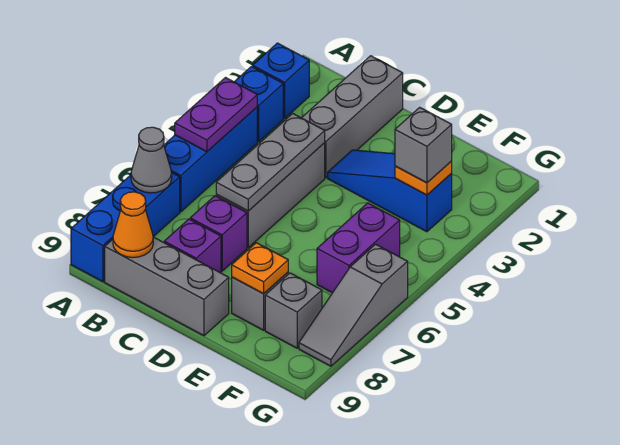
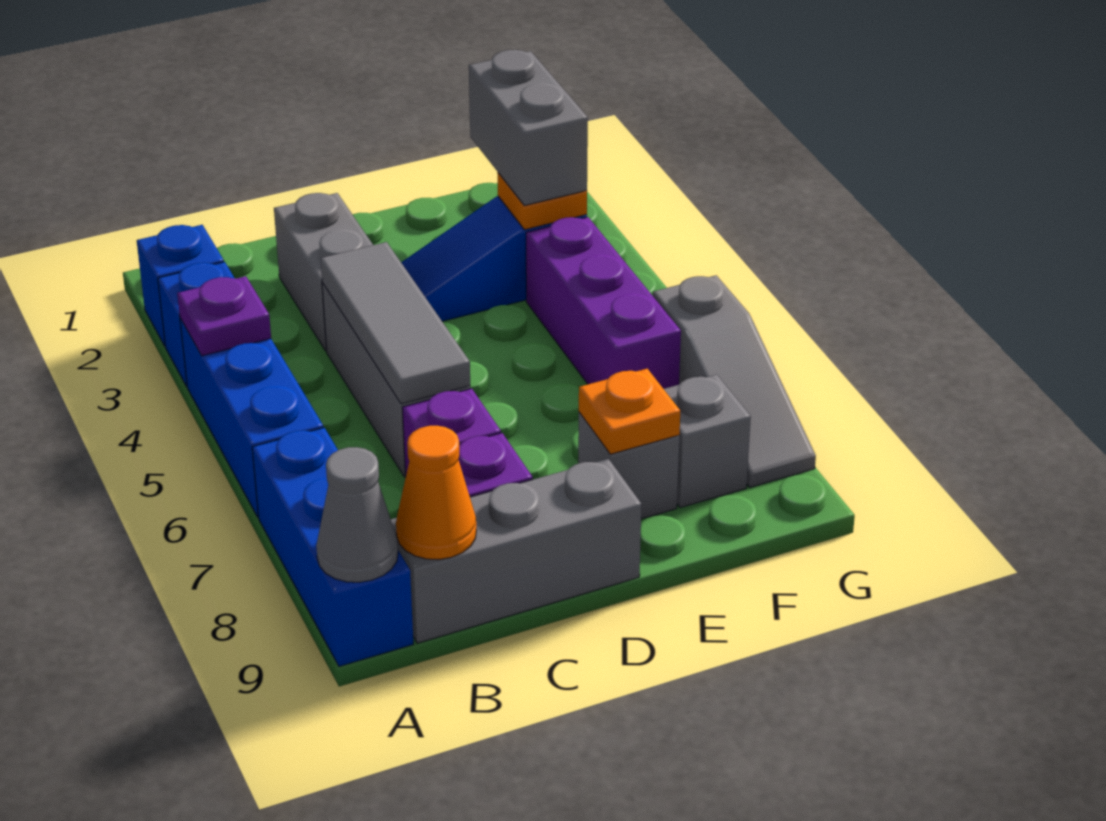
purple 1x2 plate [175,78,257,152] -> purple 1x1 plate [177,276,271,356]
grey 1x1 cone [131,127,172,193] -> grey 1x1 cone moved to [316,447,398,582]
grey 1x3 brick [302,56,403,178] -> grey 1x2 brick [274,193,373,351]
grey 1x3 plate [216,114,325,211] -> grey 1x3 tile [320,242,470,404]
grey 1x1 brick [395,107,452,183] -> grey 1x2 brick [469,50,588,206]
purple 1x2 brick [317,203,400,293] -> purple 1x3 brick [526,217,681,389]

